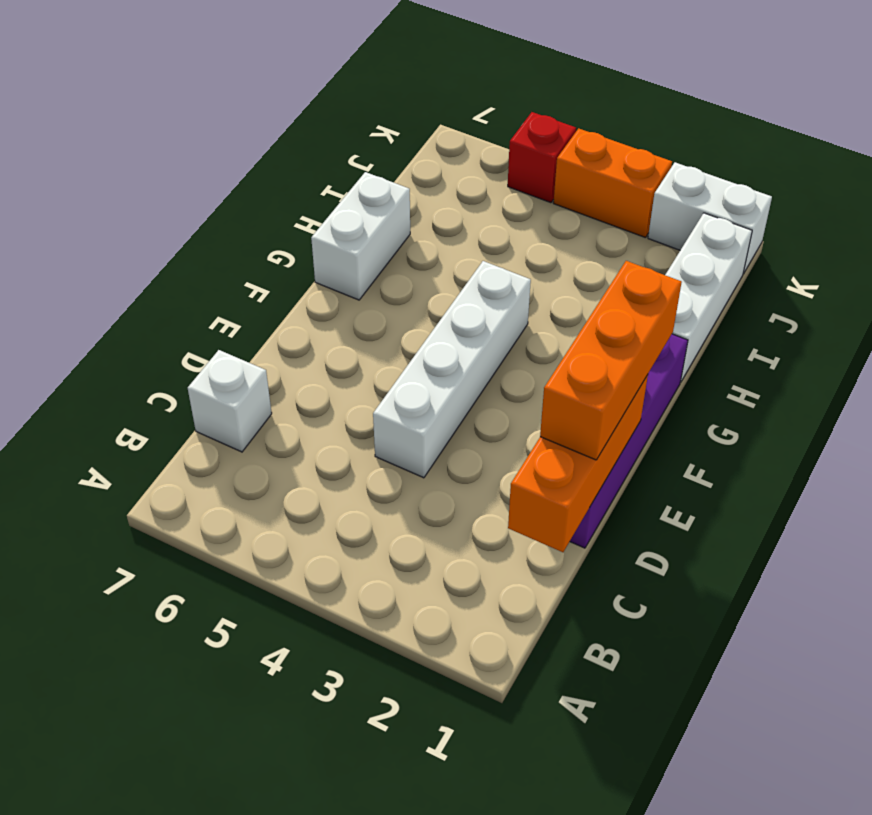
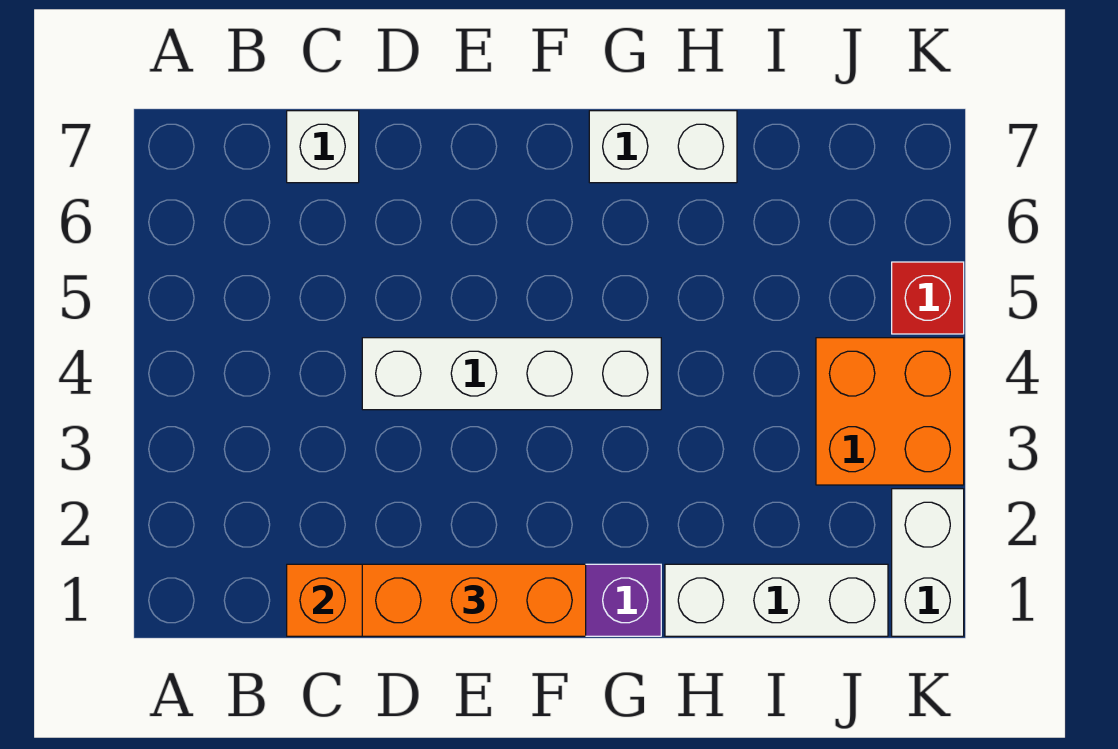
orange 1x2 brick [554,128,672,238] -> orange 2x2 brick [816,338,964,485]

